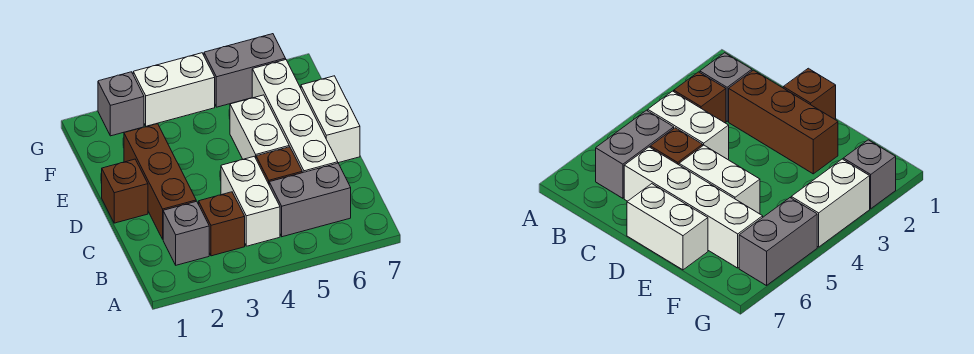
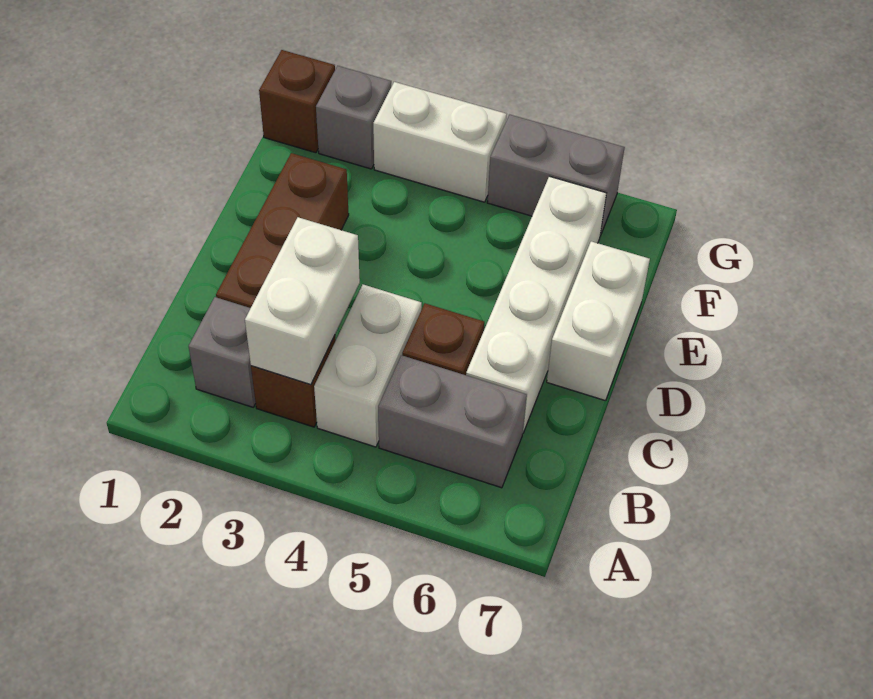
brown 1x1 brick [102,159,148,223] -> brown 1x1 brick moved to [259,50,335,153]
white 1x2 brick [230,95,289,159] -> white 1x2 brick moved to [245,217,360,385]

